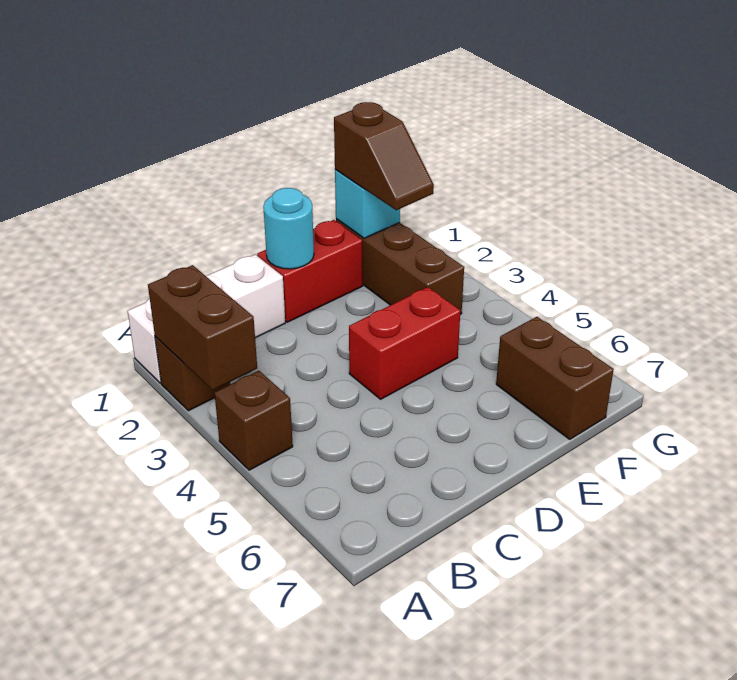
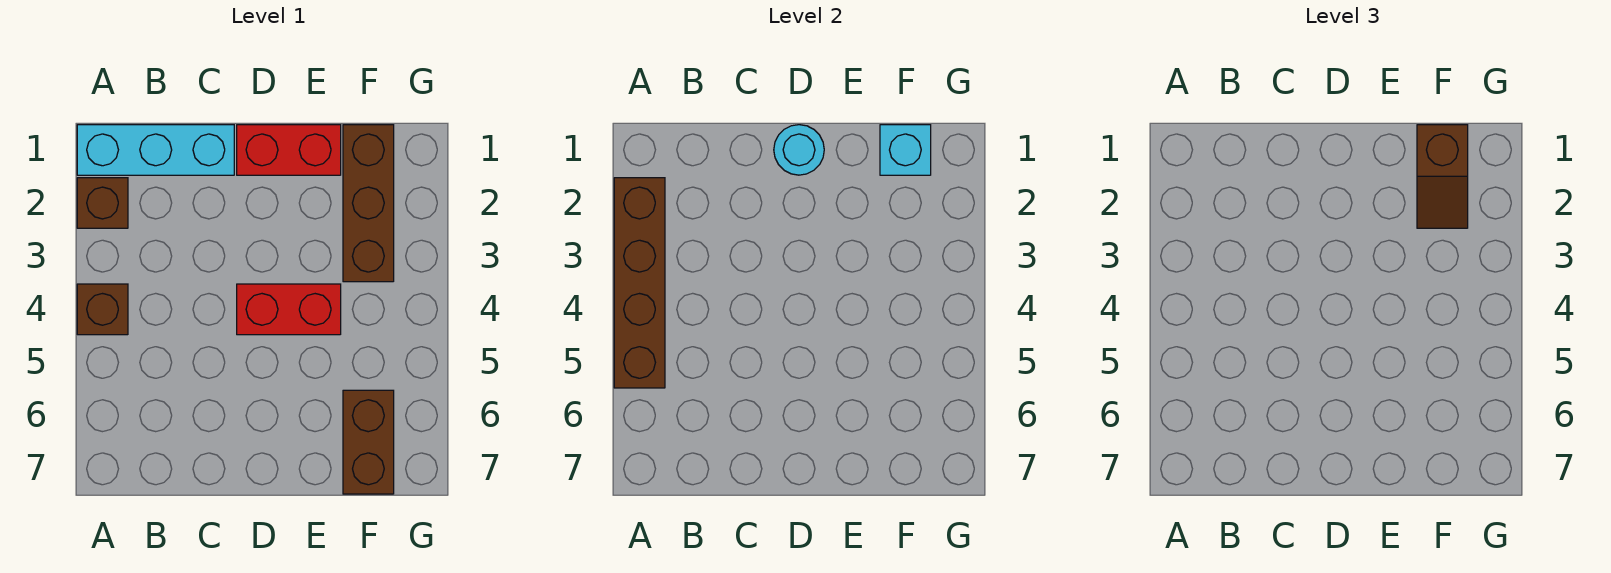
white 1x3 brick [128,254,285,383] -> cyan 1x3 brick [77,125,234,175]
brown 1x2 brick [148,265,257,390] -> brown 1x4 brick [614,178,665,388]

